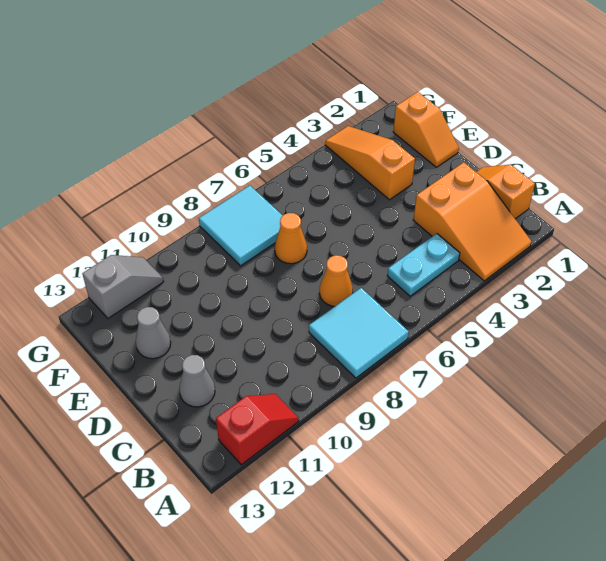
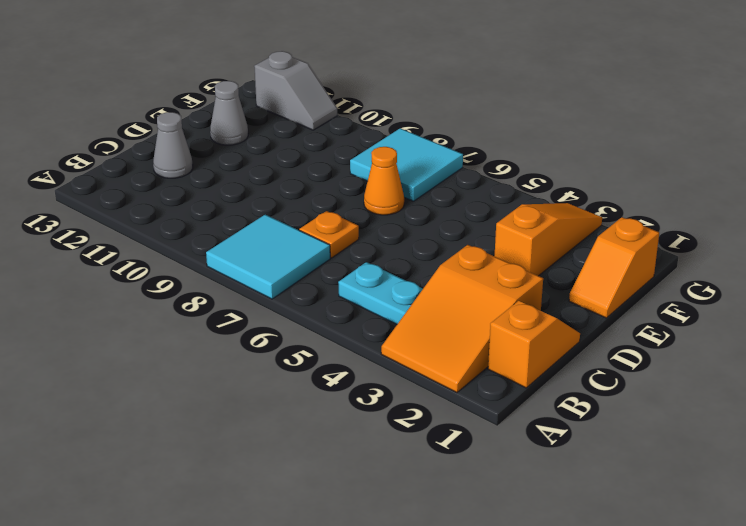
red 1x2 slope [216,394,299,465] -> none
orange 1x1 cone [319,255,353,306] -> orange 1x1 plate [299,211,359,258]

